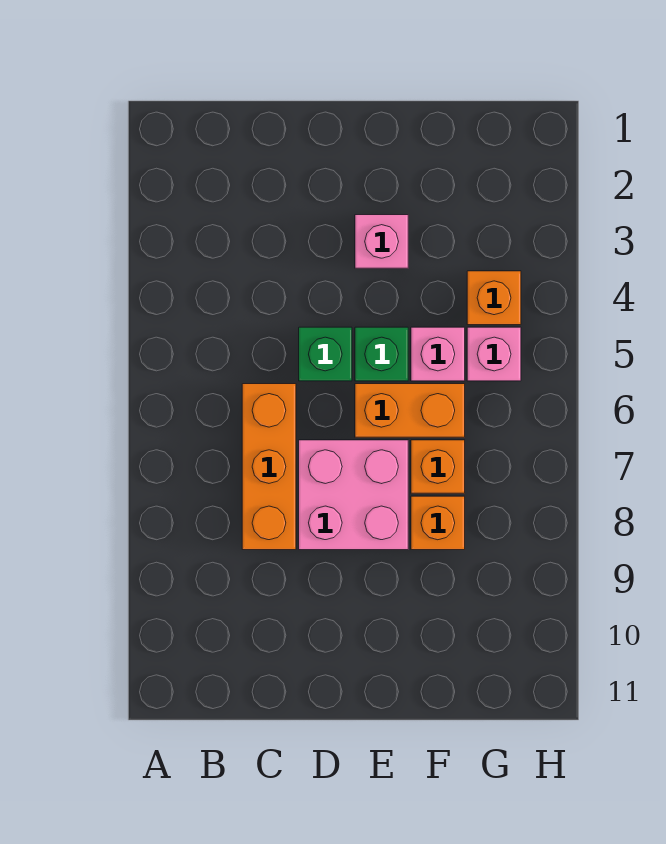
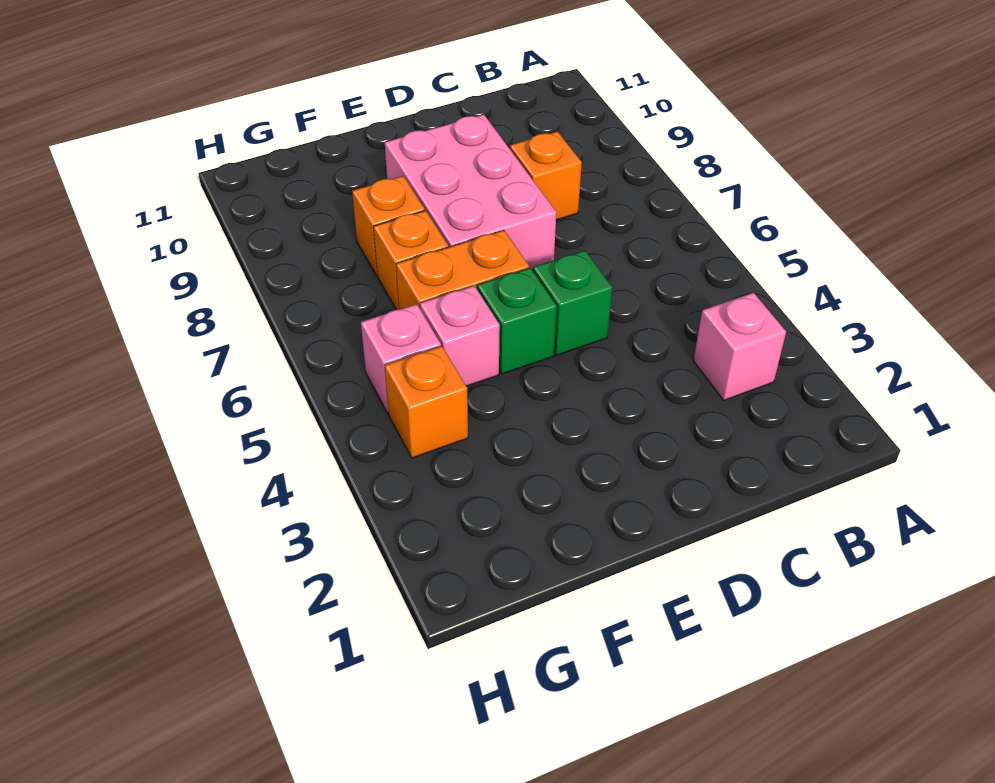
orange 1x3 brick [242,384,296,550] -> orange 1x1 brick [510,131,582,220]
pink 2x2 brick [299,440,408,550] -> pink 2x3 brick [385,114,556,270]
pink 1x1 brick [355,215,408,268] -> pink 1x1 brick moved to [693,293,786,400]

